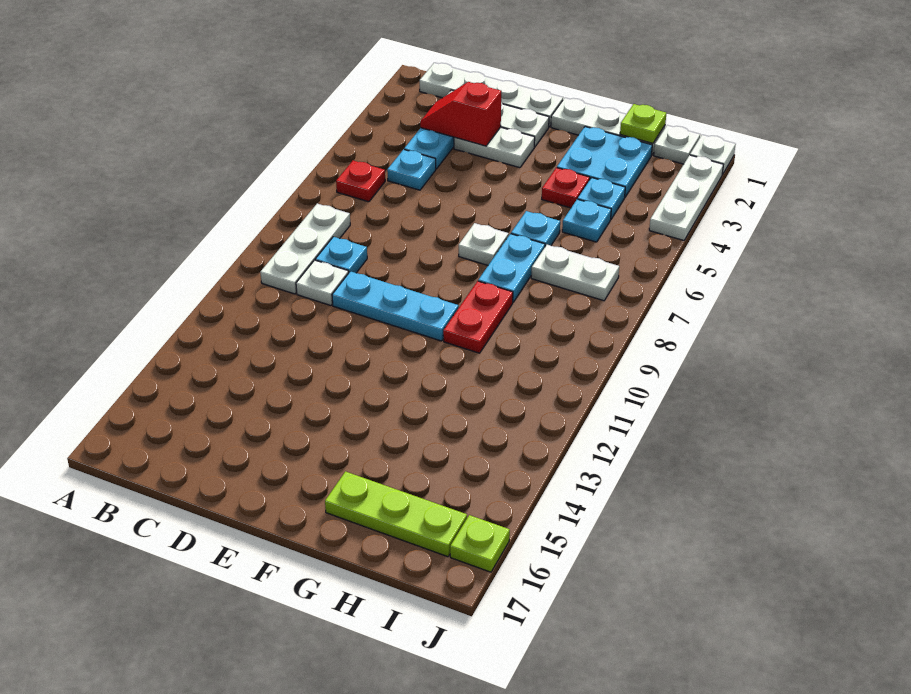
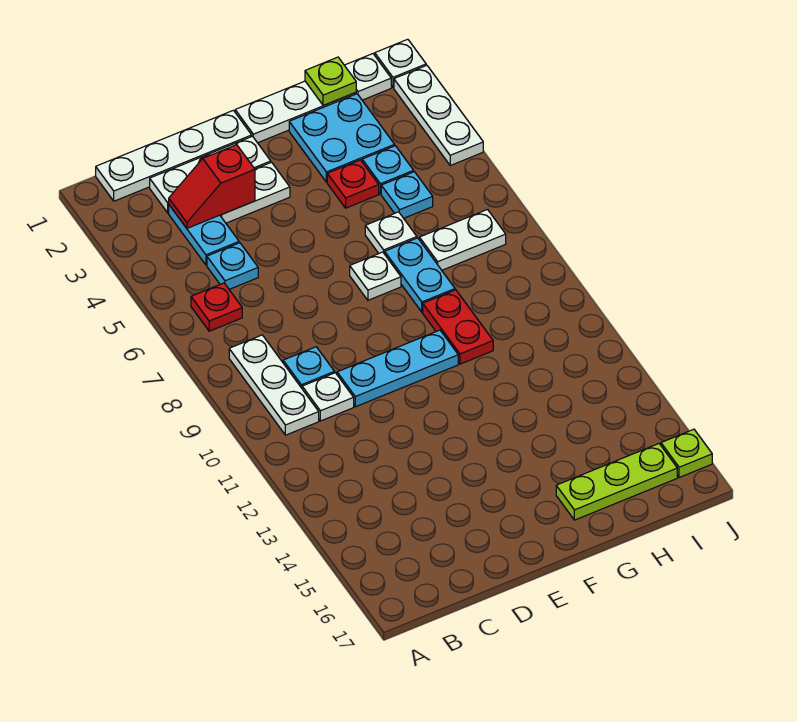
cyan 1x1 plate [511,211,560,246] -> white 1x1 plate [365,212,417,254]

